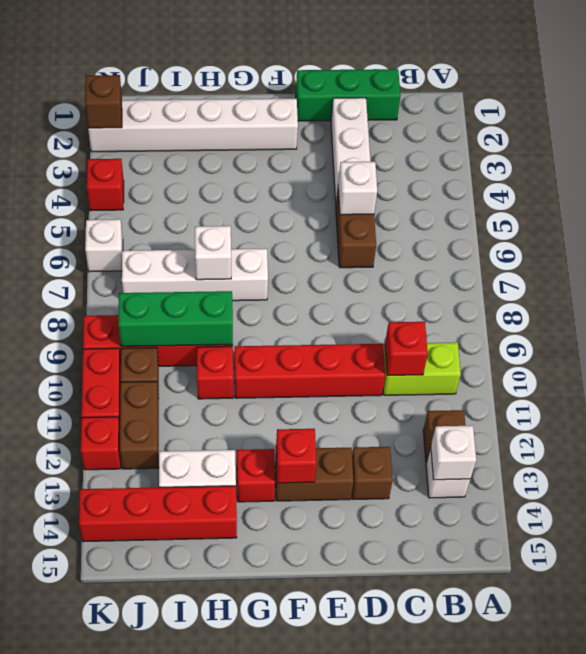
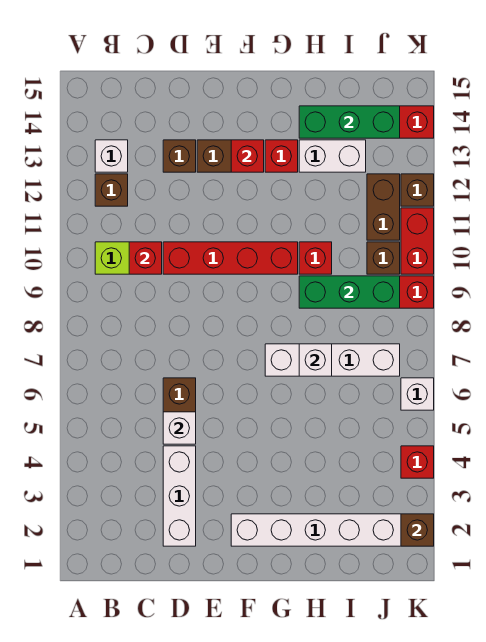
white 1x1 brick [431,426,476,480] -> none
green 1x3 brick [296,69,401,121] -> green 1x3 brick moved to [299,106,400,138]
red 1x1 brick [81,417,121,470] -> brown 1x1 brick [401,174,434,206]

